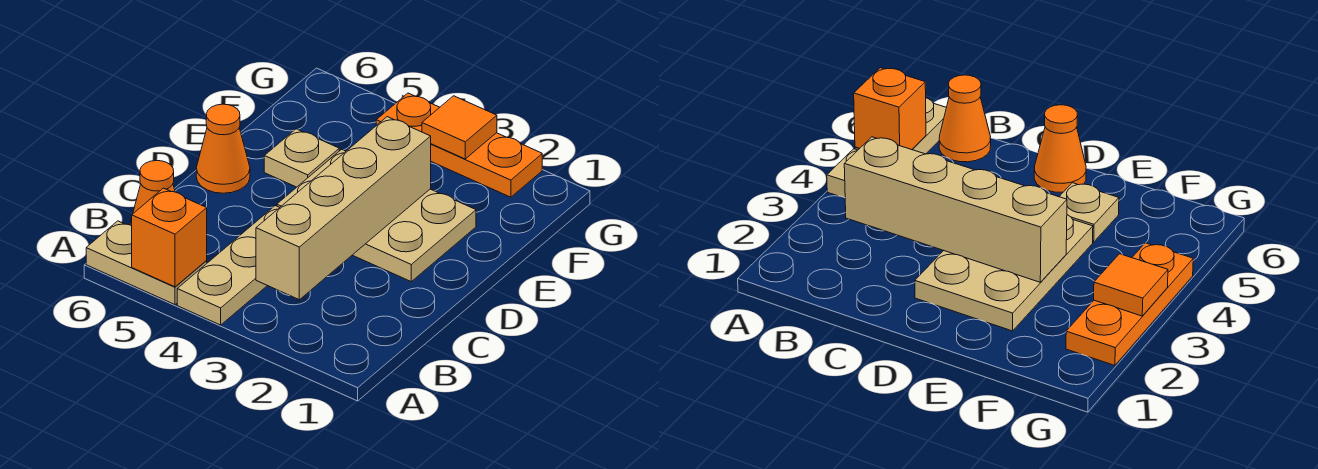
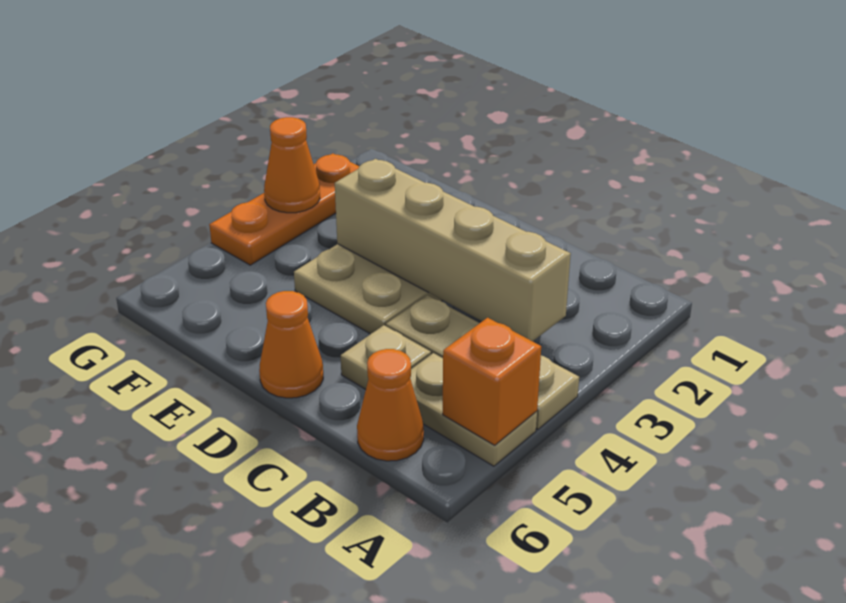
tan 1x2 plate [86,221,207,305] -> tan 1x2 plate turned to [410,353,537,466]
tan 1x1 plate [264,129,339,187] -> tan 1x1 plate moved to [341,325,431,389]
orange 1x1 tile [422,96,497,159] -> orange 1x1 cone [264,117,320,213]

